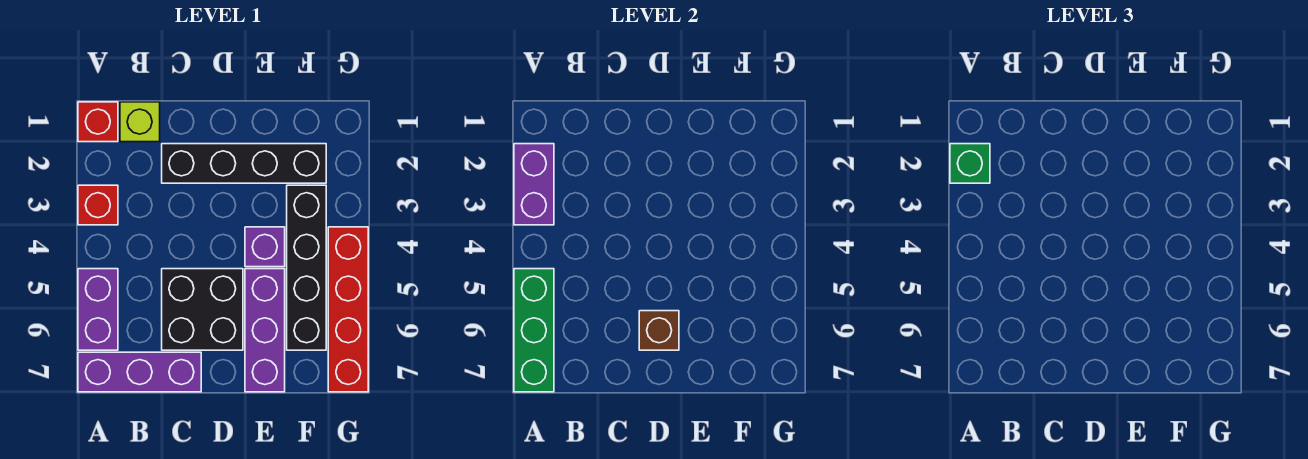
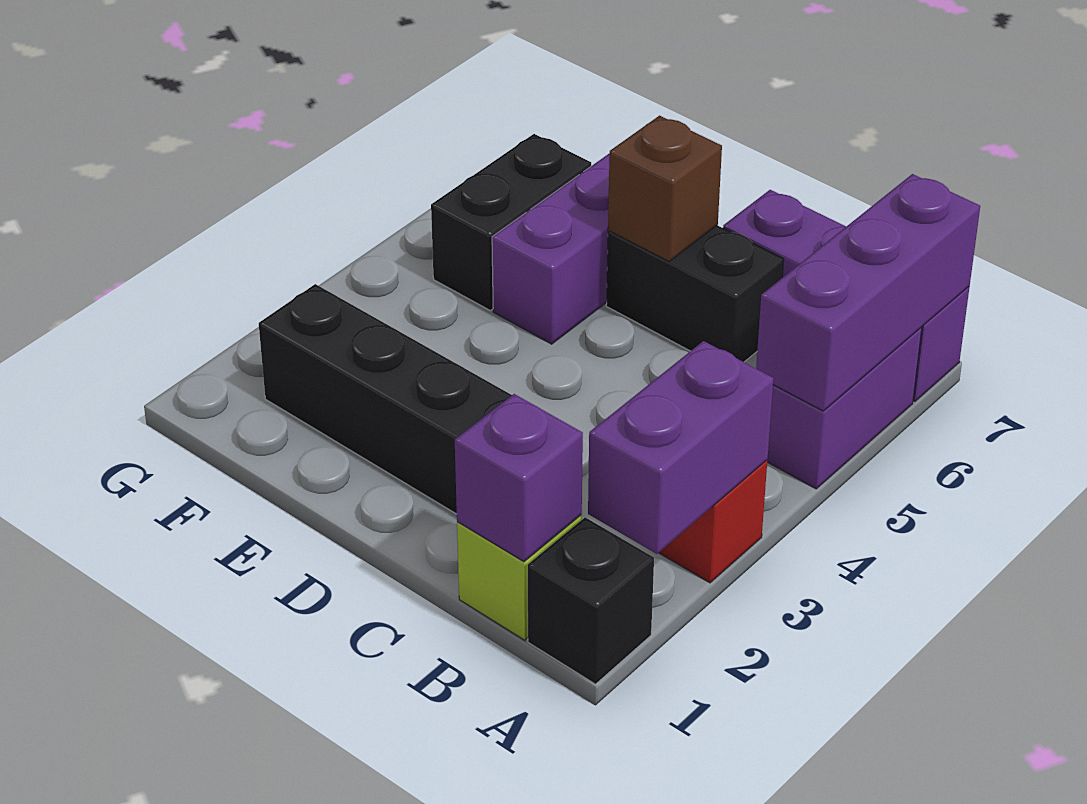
red 1x1 brick [78,102,118,142] -> black 1x1 brick [528,517,654,684]
green 1x1 brick [950,144,990,183] -> none
green 1x3 brick [514,269,554,392] -> purple 1x3 brick [756,174,980,411]
black 2x2 brick [162,269,243,350] -> black 1x2 brick [606,225,784,362]
purple 1x1 brick [245,227,285,267] -> purple 1x1 brick moved to [455,394,583,562]
black 1x4 brick [287,185,326,350] -> black 1x2 brick [431,134,591,310]
red 1x4 brick [328,227,368,392] -> none

